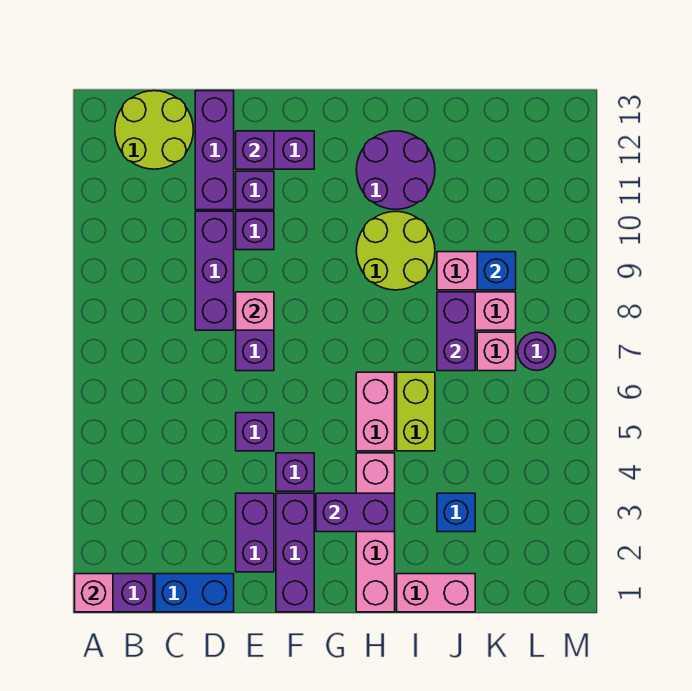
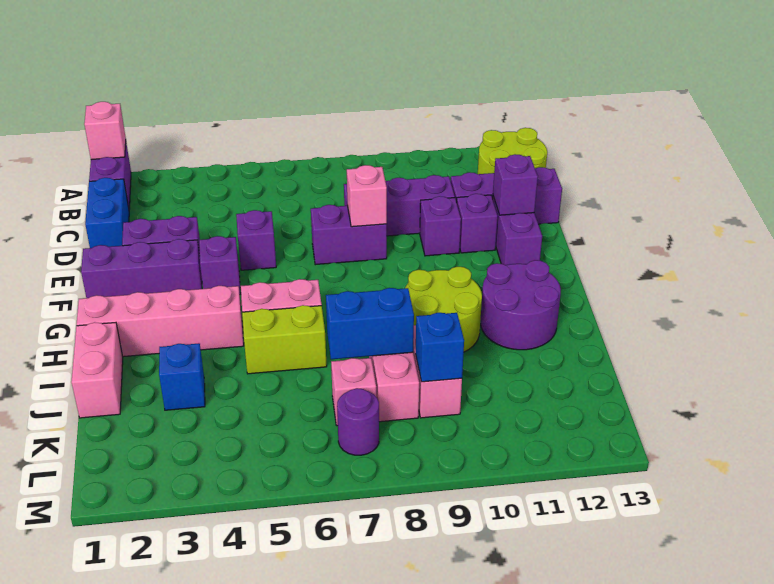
purple 1x2 brick [316,493,395,532] -> none
purple 1x2 brick [437,292,475,371] -> blue 1x2 brick [326,288,414,359]

